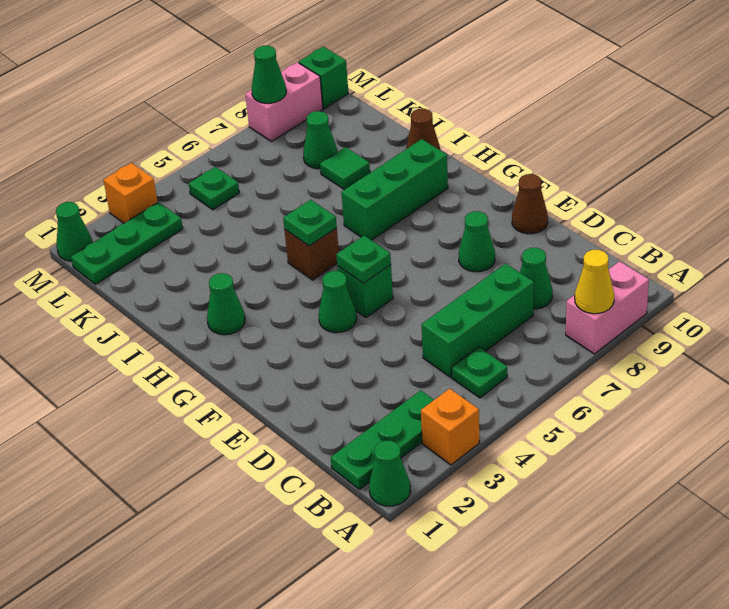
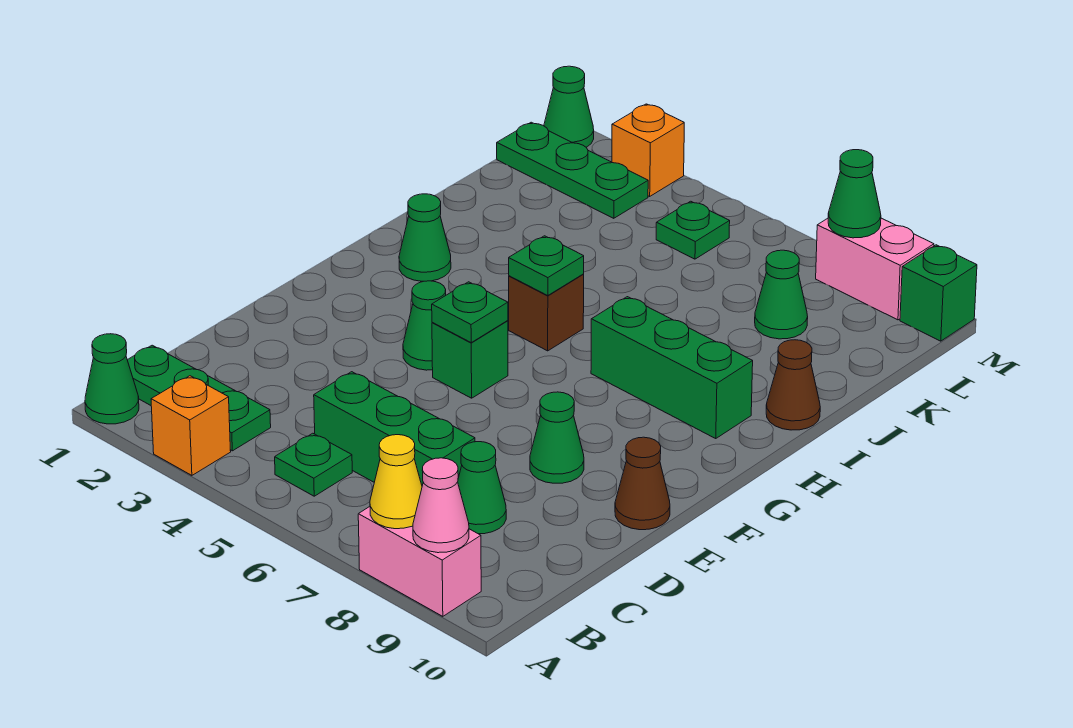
none -> pink 1x1 cone [413,458,469,553]
green 1x1 tile [320,147,370,190] -> none

